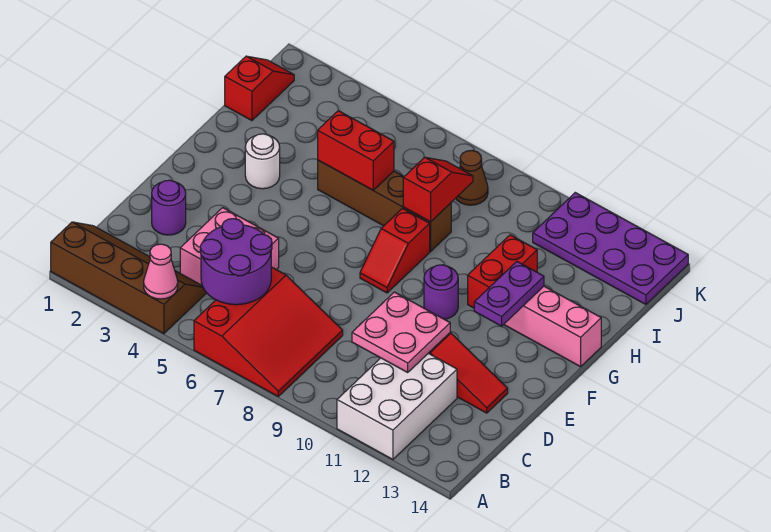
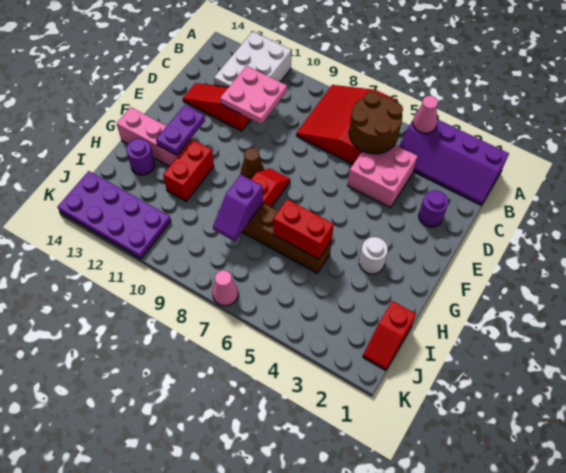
brown 2x4 slope [51,222,206,334] -> purple 2x4 slope [399,119,509,205]
purple 2x2 round brick [200,219,272,305] -> brown 2x2 round brick [349,91,403,154]
purple 1x1 round brick [424,265,458,319] -> purple 1x1 round brick moved to [126,139,155,175]
red 1x2 slope [403,157,473,222] -> purple 1x2 slope [213,175,263,241]
brown 1x1 cone [456,151,488,205] -> brown 1x1 cone moved to [241,148,264,180]
none -> pink 1x1 cone [212,270,238,306]

